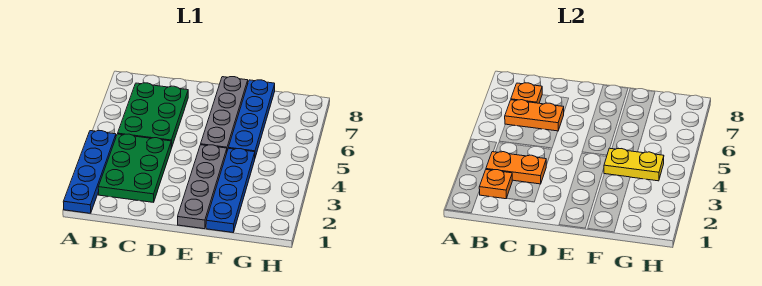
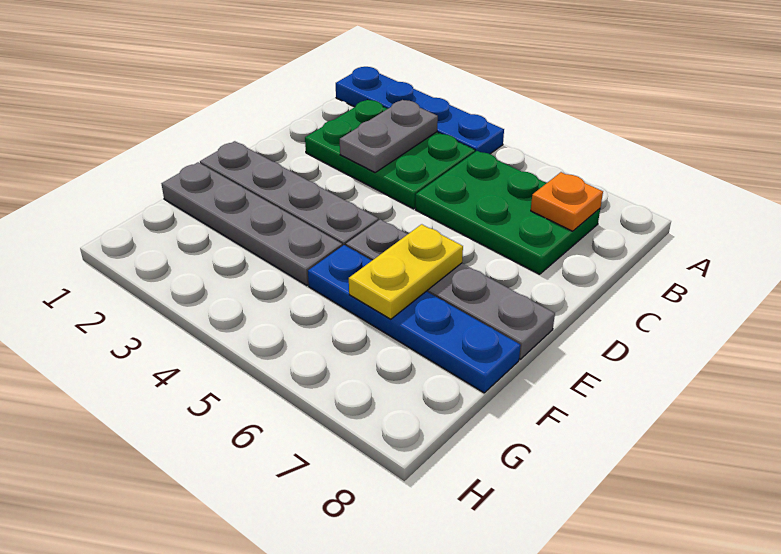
orange 1x1 plate [479,170,512,199] -> none
orange 1x2 plate [486,152,546,184] -> grey 1x2 plate [340,100,438,172]
orange 1x2 plate [505,100,564,131] -> none
blue 1x4 plate [206,148,255,232] -> grey 1x4 plate [162,162,342,285]
yellow 1x2 plate [604,148,664,181] -> yellow 1x2 plate moved to [349,224,463,319]

